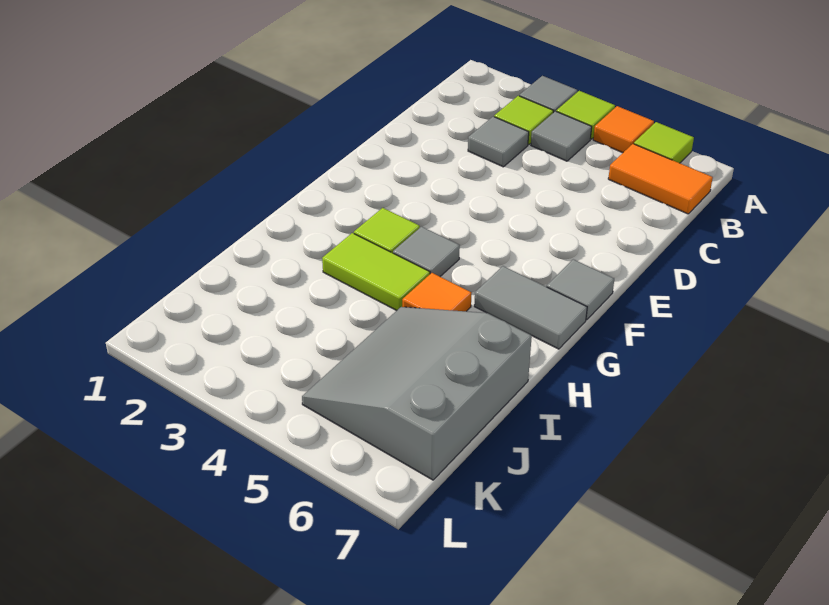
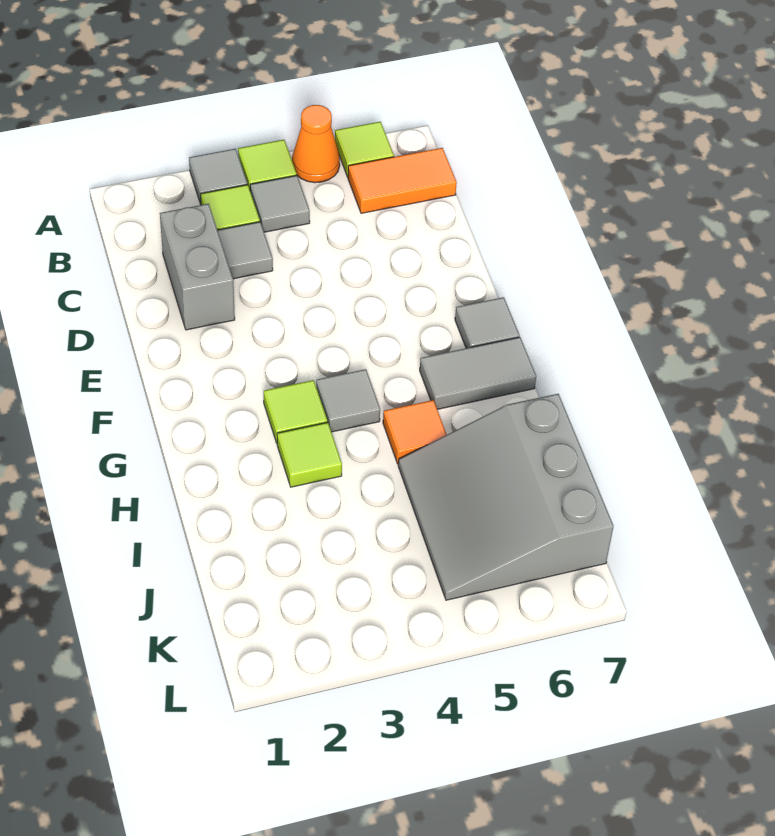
orange 1x1 tile [593,106,654,153] -> orange 1x1 cone [292,105,340,183]
none -> grey 1x2 brick [160,204,235,330]
lime 1x2 tile [322,233,430,311] -> lime 1x1 tile [277,422,342,487]

